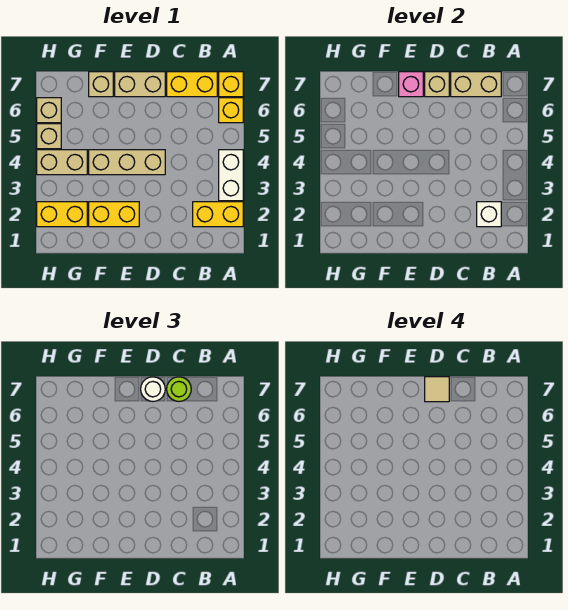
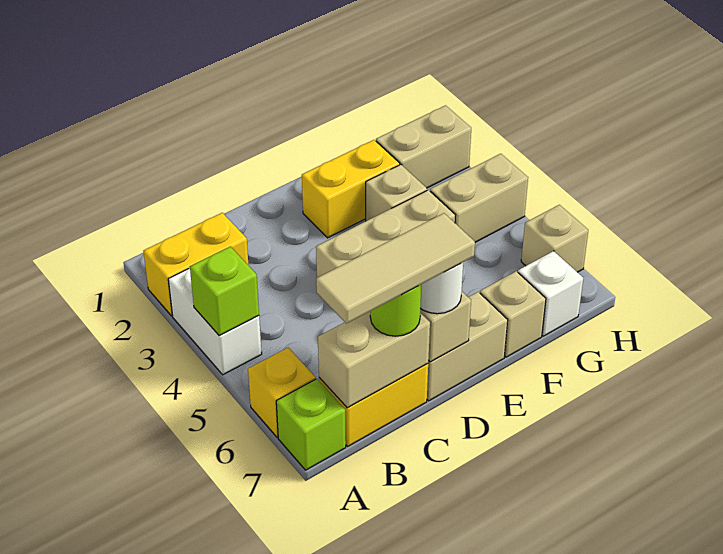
none -> lime 1x1 brick [190,247,259,336]
yellow 1x1 brick [219,72,243,97] -> lime 1x1 brick [276,379,346,470]
white 1x1 brick [477,202,501,227] -> white 1x1 brick moved to [518,251,583,336]
tan 1x1 tile [425,377,449,402] -> tan 1x3 tile [316,213,475,324]
pink 1x1 brick [399,72,423,97] -> none
yellow 1x2 brick [37,202,87,227] -> tan 1x2 brick [376,106,471,188]
tan 1x1 brick [37,124,61,149] -> tan 1x1 brick moved to [366,165,427,221]

